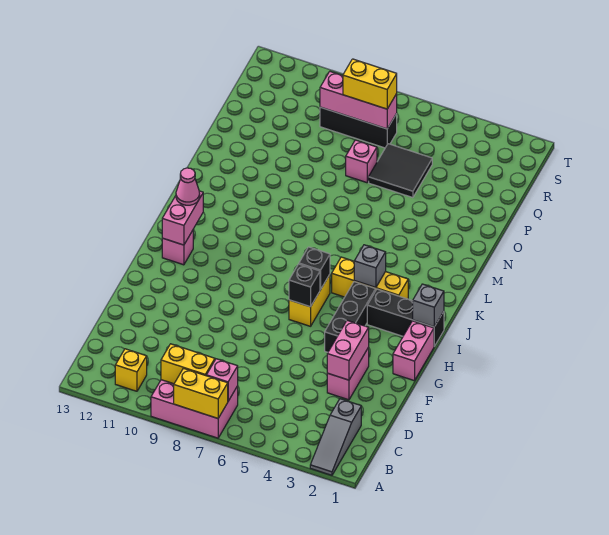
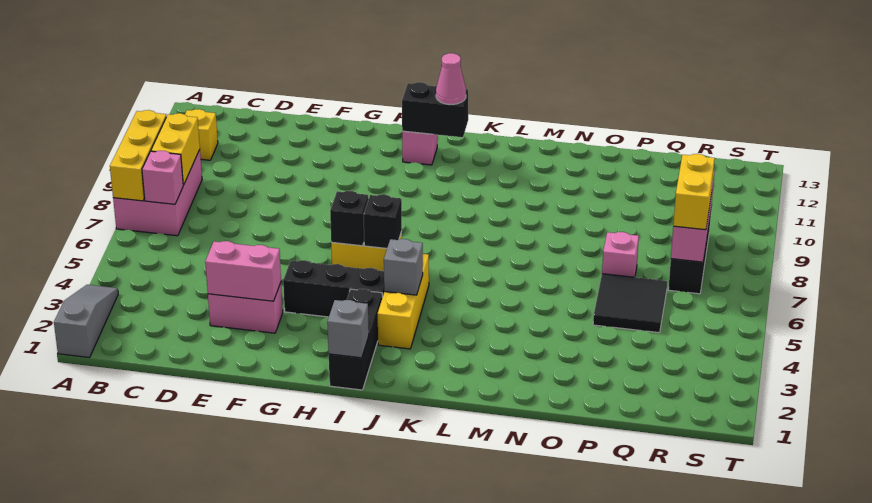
grey 1x3 slope [310,399,361,475] -> grey 1x3 slope turned to [54,285,118,358]
yellow 1x2 brick [174,368,228,418] -> yellow 1x3 brick [110,110,166,201]
pink 1x2 brick [393,321,434,381] -> none
pink 1x2 brick [162,191,203,245] -> black 1x2 brick [402,82,468,137]

